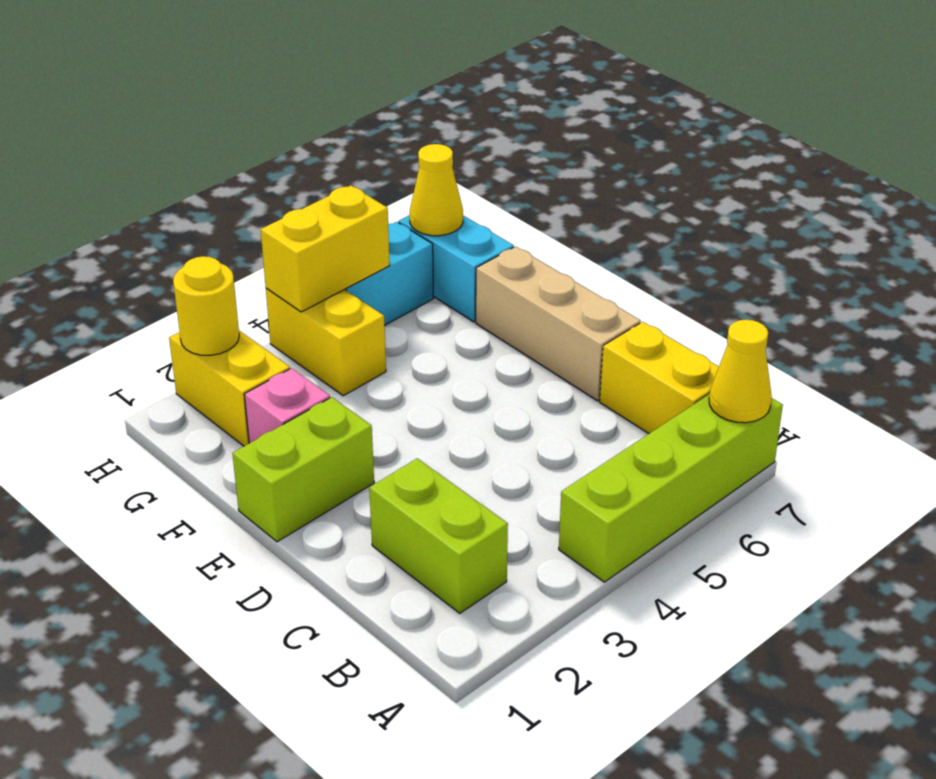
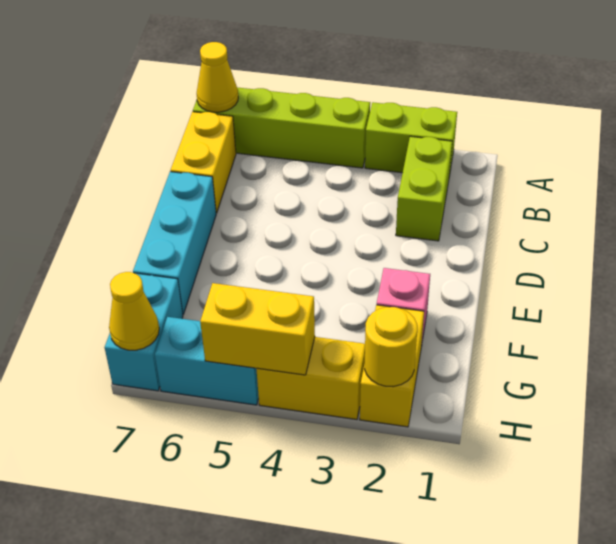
tan 1x3 brick [476,247,641,401] -> cyan 1x3 brick [133,172,216,314]
lime 1x2 brick [232,397,374,542] -> lime 1x2 brick moved to [365,102,457,176]
yellow 1x2 brick [266,288,386,396] -> yellow 1x2 brick turned to [256,337,365,419]

